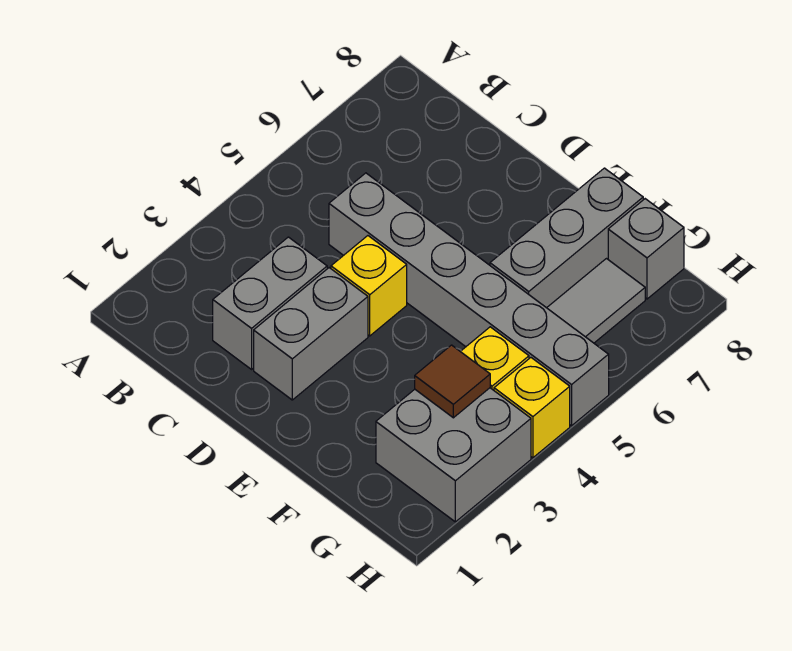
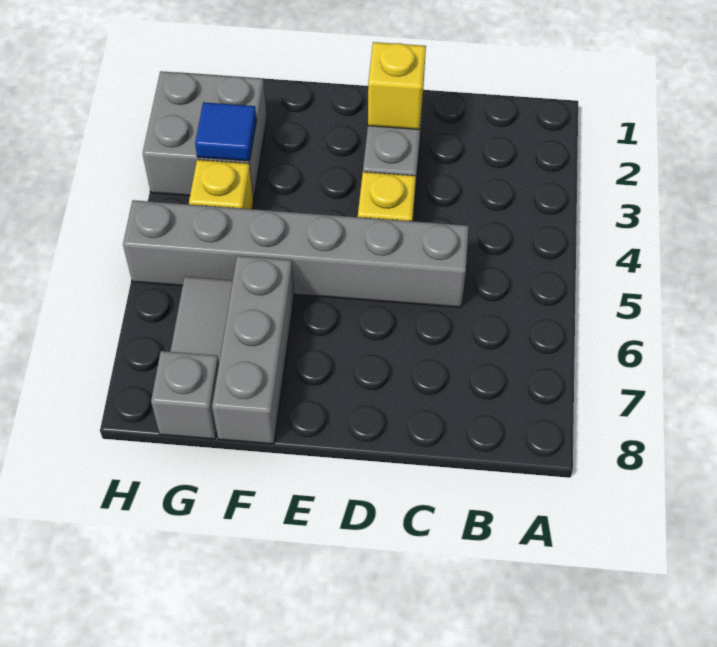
grey 1x2 brick [213,237,327,369] -> none
brown 1x1 tile [415,345,490,418] -> blue 1x1 tile [195,102,256,161]
yellow 1x1 brick [494,358,570,458] -> yellow 1x1 brick moved to [368,42,426,129]

